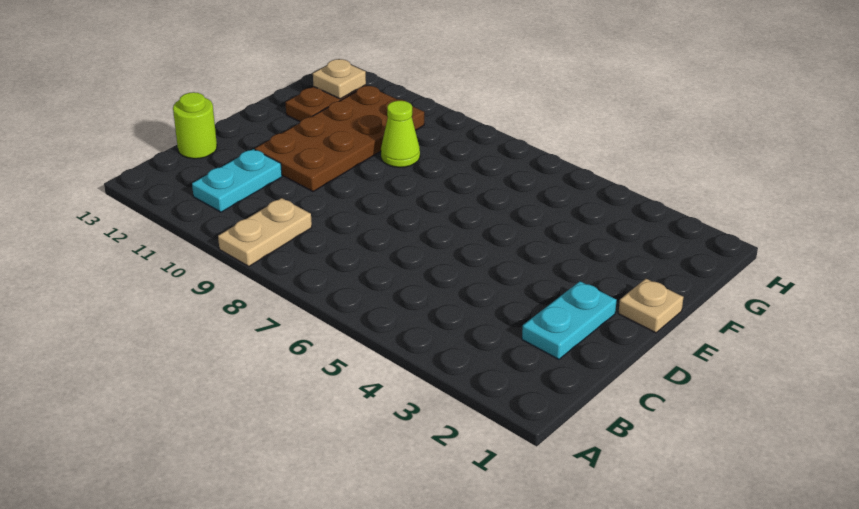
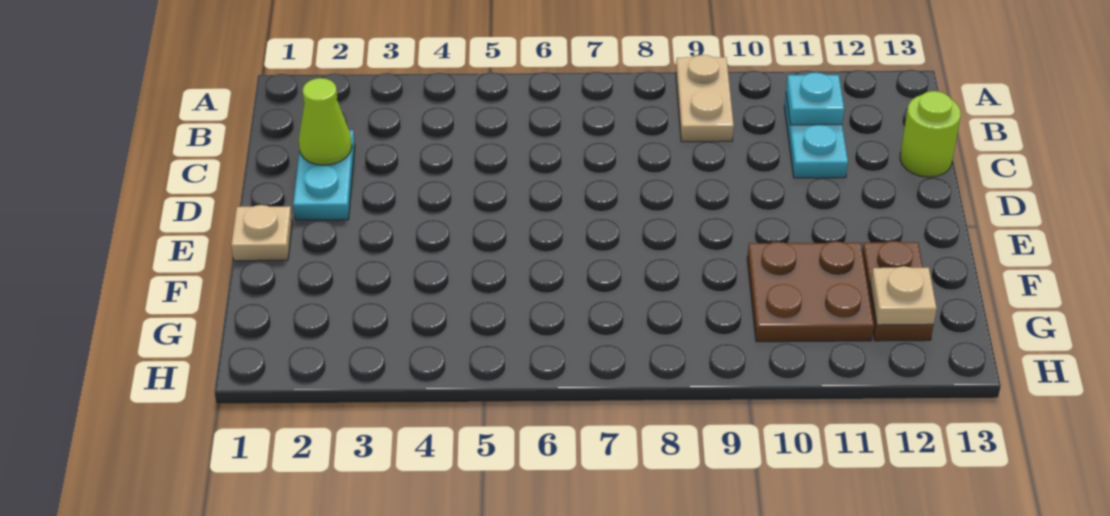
none -> cyan 1x1 plate [786,73,844,125]
brown 2x4 plate [255,86,424,192] -> brown 2x2 plate [747,241,874,342]
lime 1x1 cone [381,101,420,167] -> lime 1x1 cone moved to [299,78,352,165]

